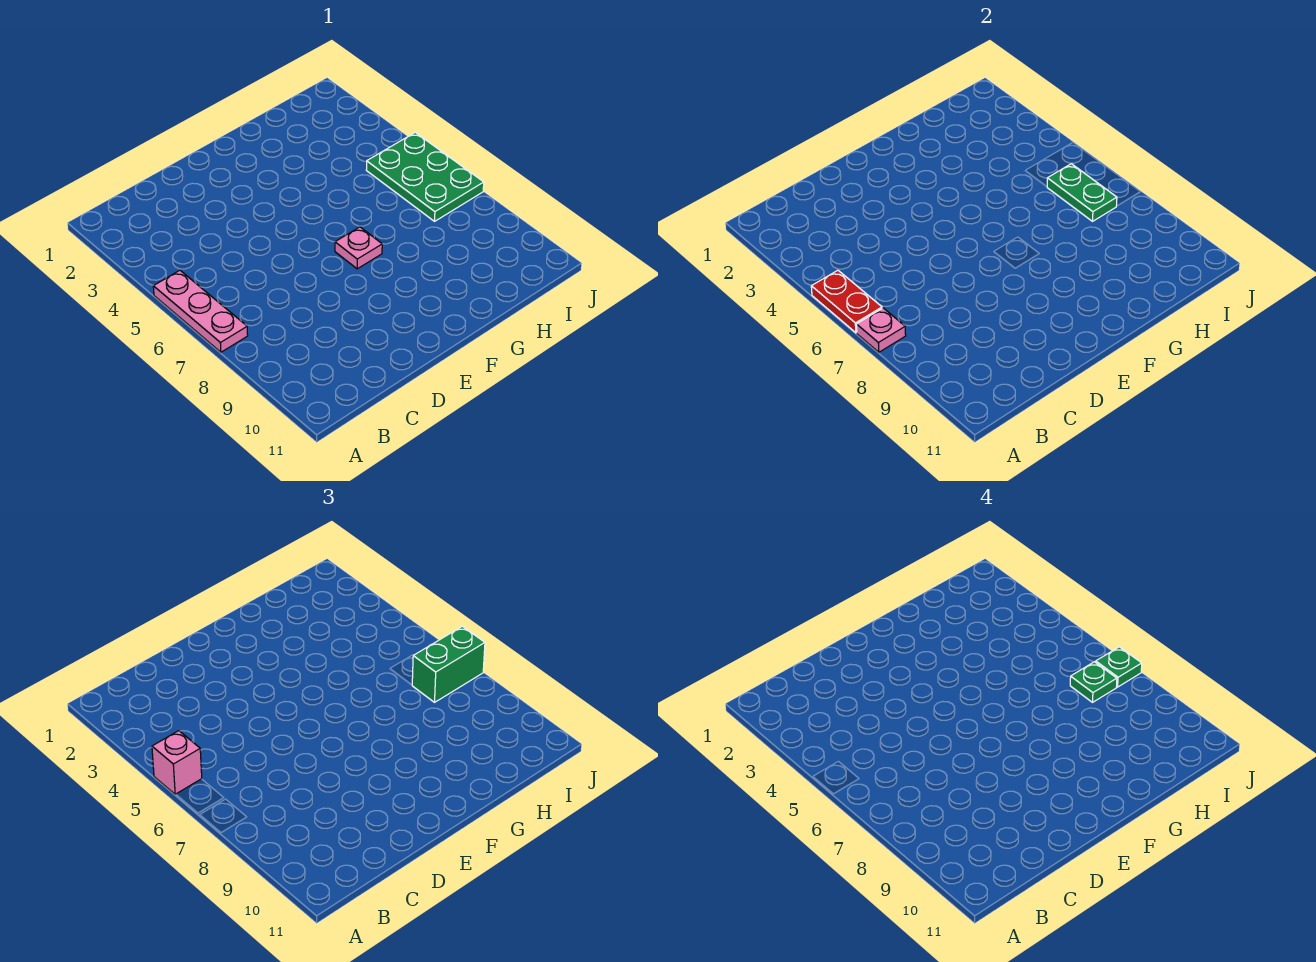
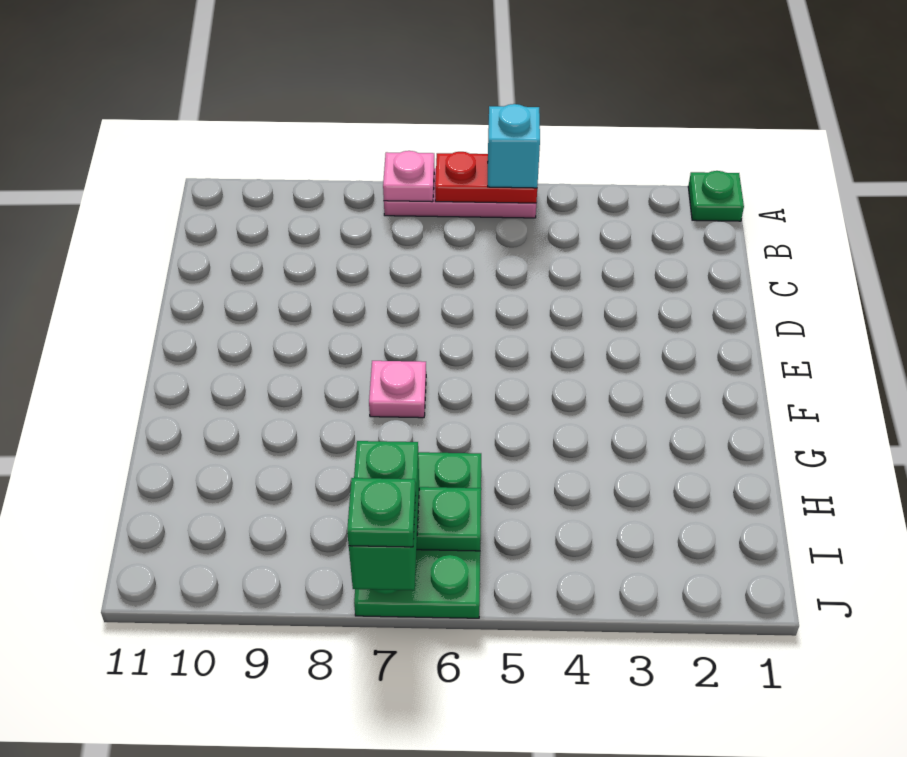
pink 1x1 brick [152,731,202,794] -> cyan 1x1 brick [488,104,540,188]
green 2x3 plate [366,132,484,221] -> green 2x3 plate turned to [354,452,481,618]
green 1x1 plate [1070,662,1117,702] -> green 1x1 plate moved to [688,171,744,221]

